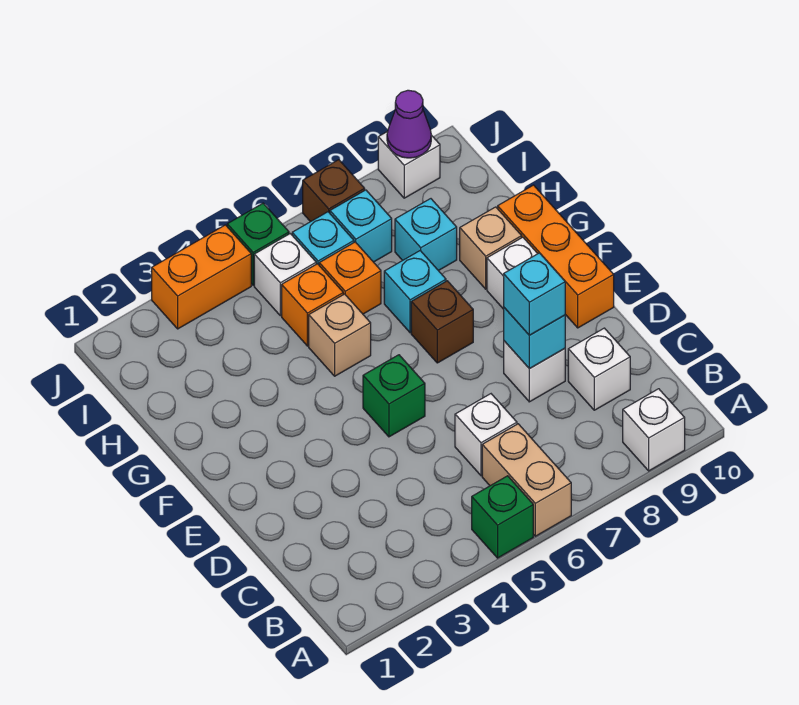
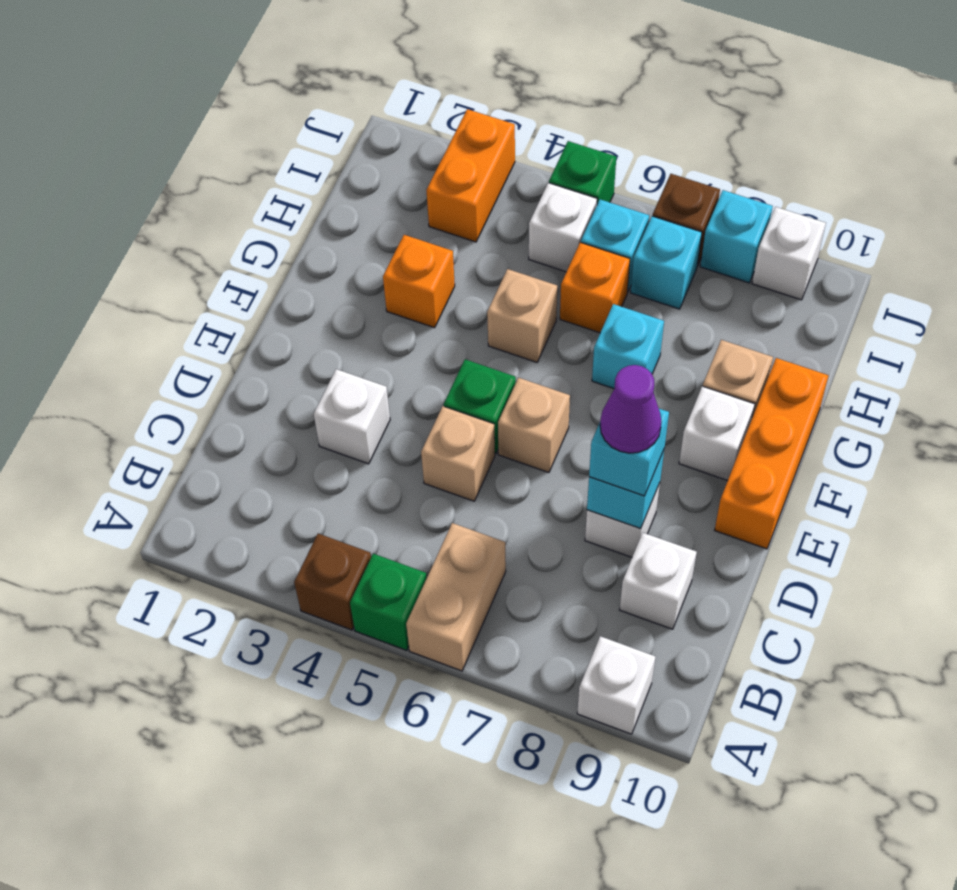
white 1x1 brick [455,394,517,476] -> white 1x1 brick moved to [314,369,390,464]
none -> tan 1x1 brick [421,406,495,501]
none -> tan 1x1 brick [498,378,570,473]
brown 1x1 brick [411,281,473,363] -> brown 1x1 brick moved to [294,534,371,630]
orange 1x1 brick [282,264,343,346] -> orange 1x1 brick moved to [383,235,455,328]
cyan 1x1 brick [395,199,457,271] -> cyan 1x1 brick moved to [700,190,773,283]
orange 1x2 brick [152,225,251,329] -> orange 1x2 brick turned to [426,109,515,242]
purple 1x1 cone [387,90,431,158] -> purple 1x1 cone moved to [600,365,661,453]

